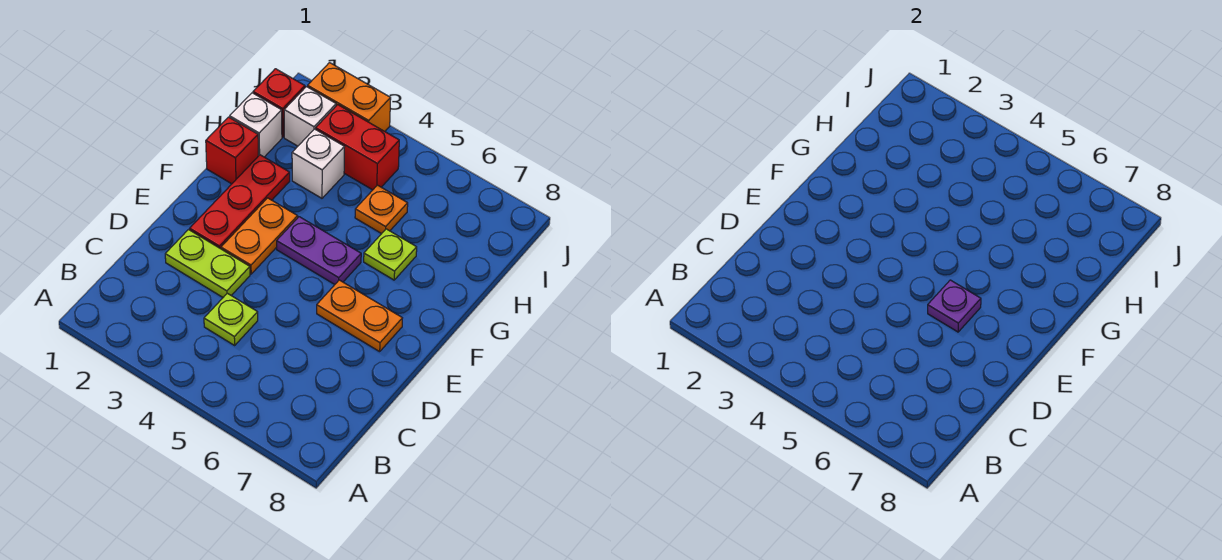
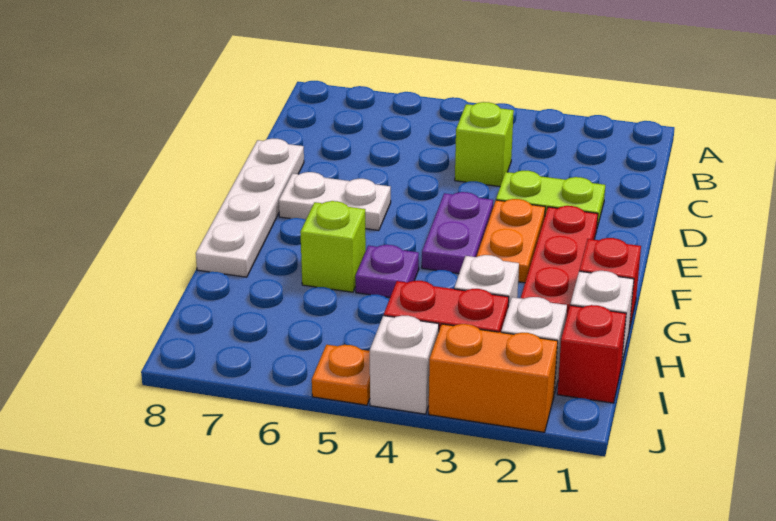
lime 1x1 plate [204,293,258,345] -> lime 1x1 brick [455,102,514,187]
none -> white 1x4 plate [196,139,304,277]
orange 1x2 plate [317,280,402,352] -> white 1x2 plate [279,172,391,231]
purple 1x1 plate [928,280,981,332] -> purple 1x1 plate moved to [355,245,419,298]
purple 1x2 plate [277,217,361,284] -> purple 1x2 plate turned to [422,192,493,274]
lime 1x1 plate [364,229,417,280] -> lime 1x1 brick [300,201,366,292]
orange 1x1 plate [355,185,408,234] -> orange 1x1 plate moved to [312,345,370,405]
none -> white 1x1 brick [370,316,439,414]

